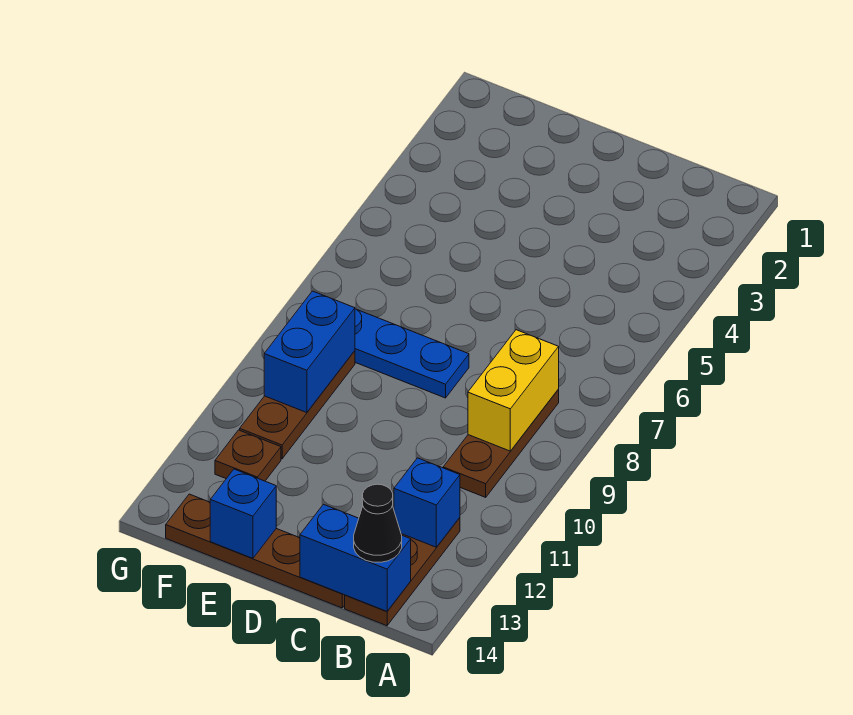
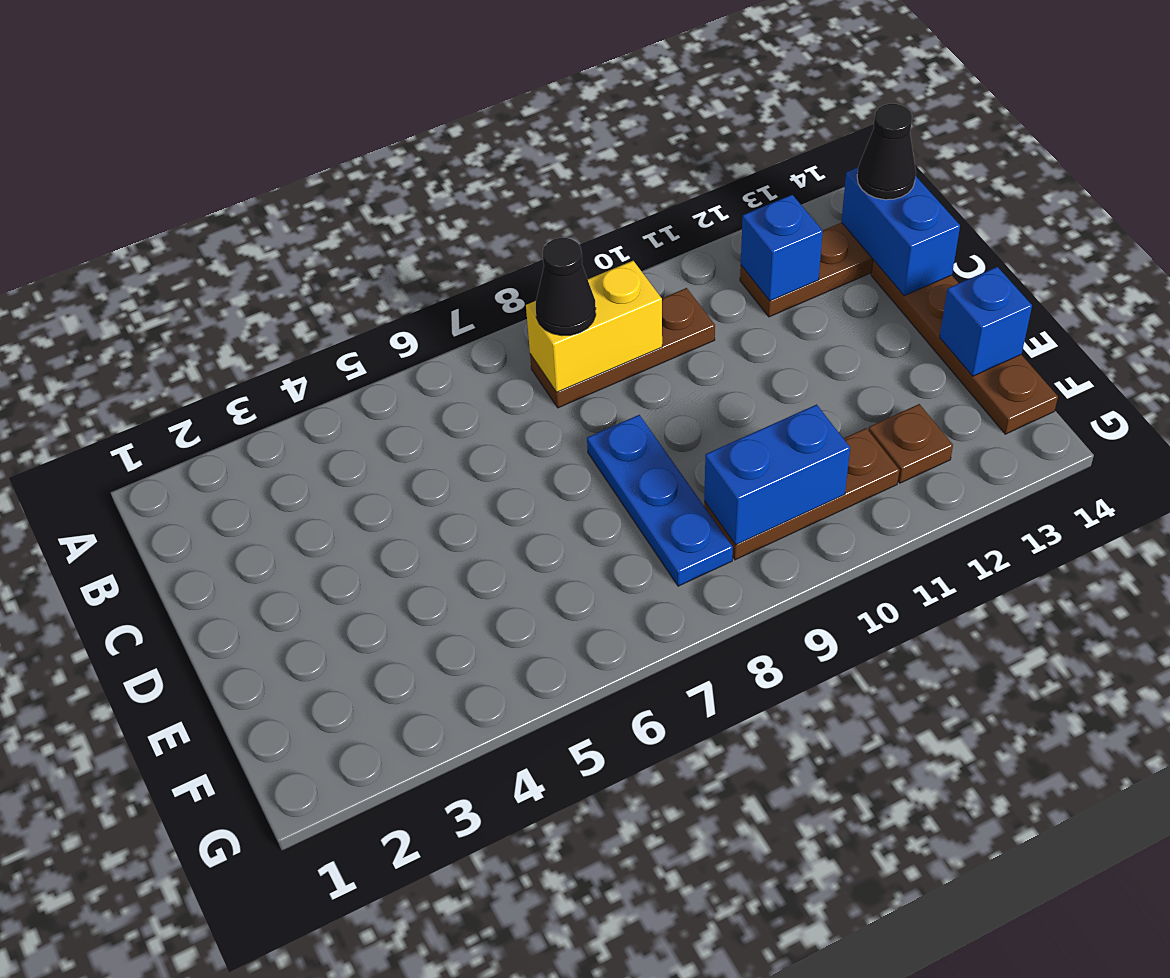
none -> black 1x1 cone [536,238,596,336]

